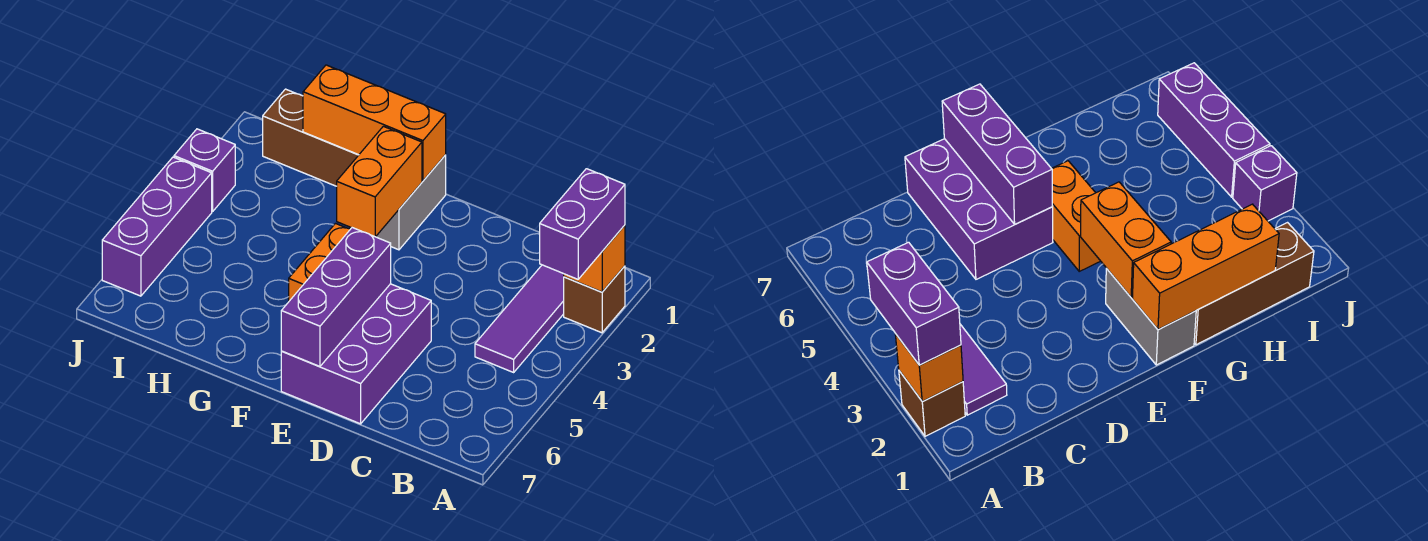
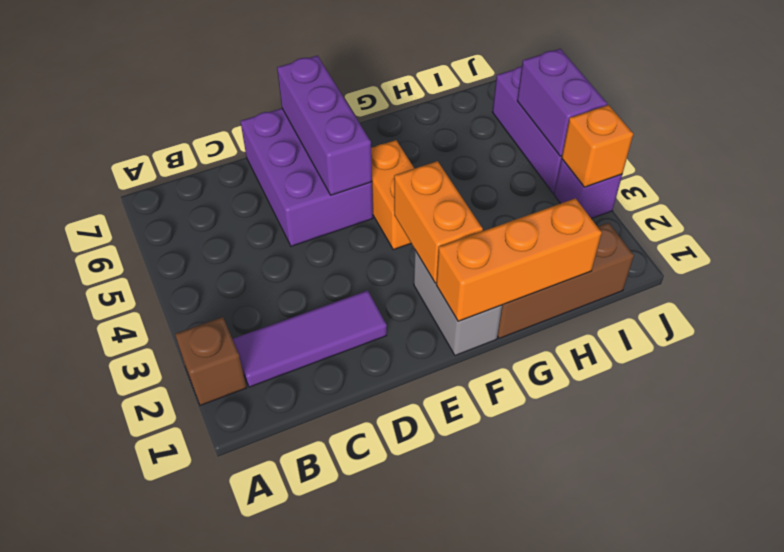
orange 1x1 brick [564,225,625,292] -> orange 1x1 brick moved to [562,105,633,187]
purple 1x2 brick [540,169,625,279] -> purple 1x2 brick moved to [517,49,607,156]
purple 1x3 tile [475,265,564,372] -> purple 1x3 tile turned to [233,290,387,387]

